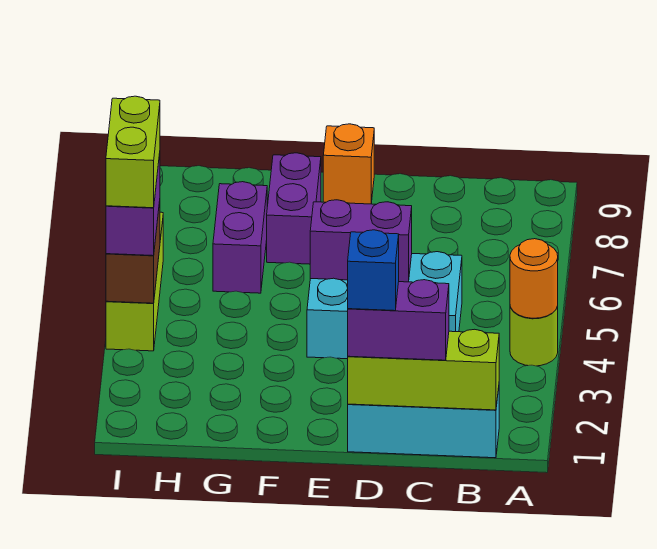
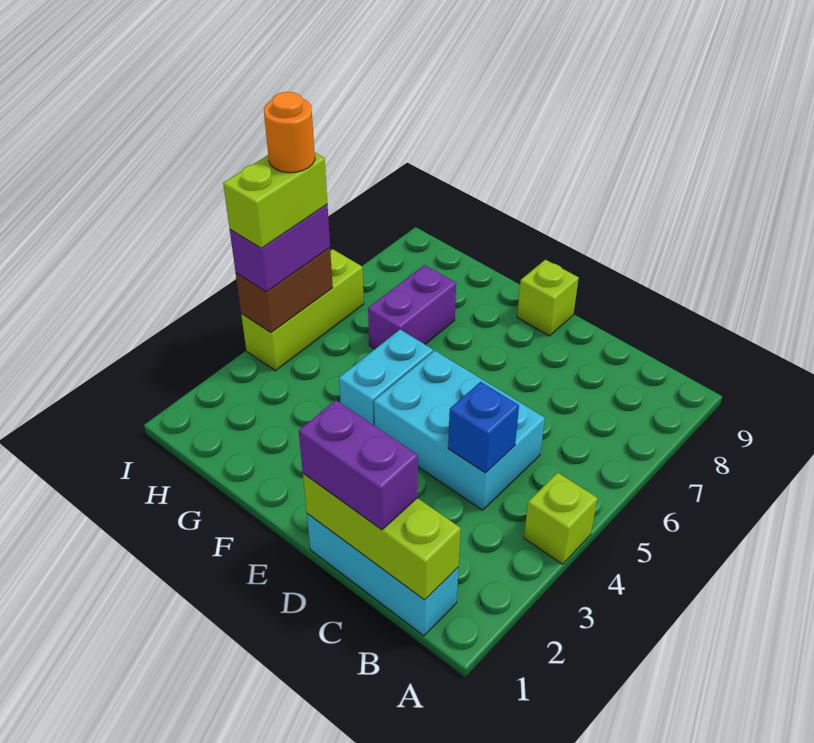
lime 1x1 round brick [510,306,558,366] -> lime 1x1 brick [524,473,598,564]
orange 1x1 round brick [510,239,558,318] -> orange 1x1 round brick moved to [264,92,315,173]
blue 1x1 brick [348,230,399,311] -> blue 1x1 brick moved to [448,382,519,473]
purple 1x2 brick [310,200,412,282] -> none
orange 1x1 brick [323,124,374,204] -> lime 1x1 brick [517,260,579,336]
none -> cyan 1x2 brick [339,330,433,426]
purple 1x2 brick [267,153,321,264] -> none

